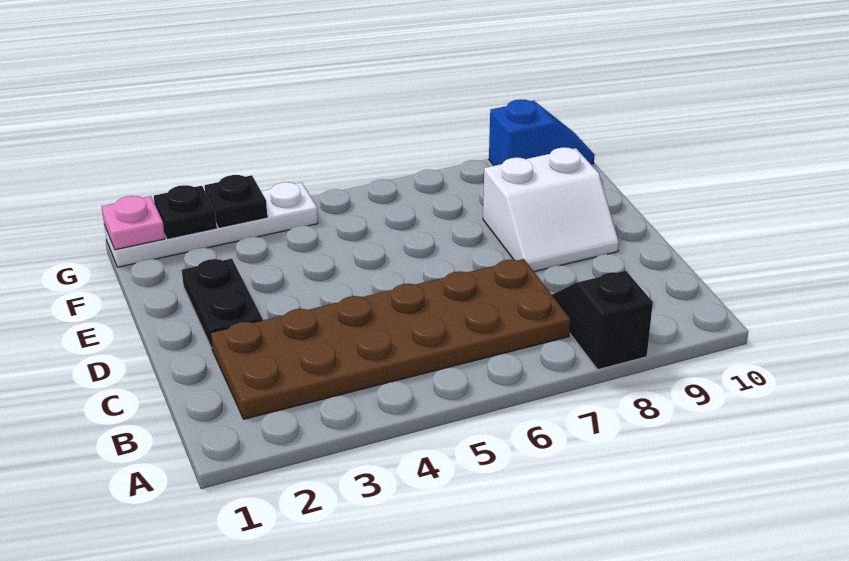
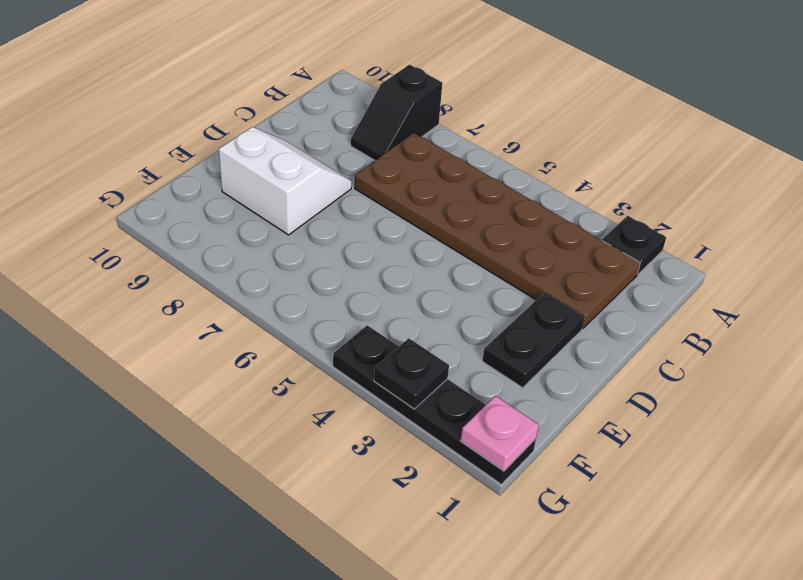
white 1x4 plate [104,182,318,267] -> black 1x4 plate [333,325,536,484]
black 1x1 plate [154,185,217,238] -> black 1x1 plate moved to [602,216,666,274]
blue 1x2 slope [489,100,595,166] -> none

